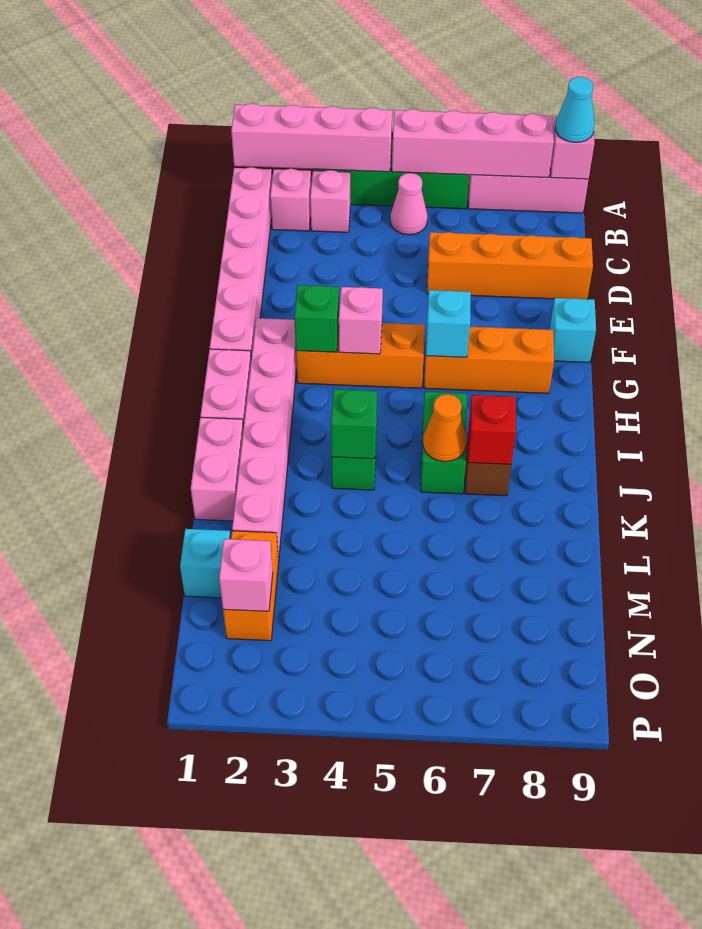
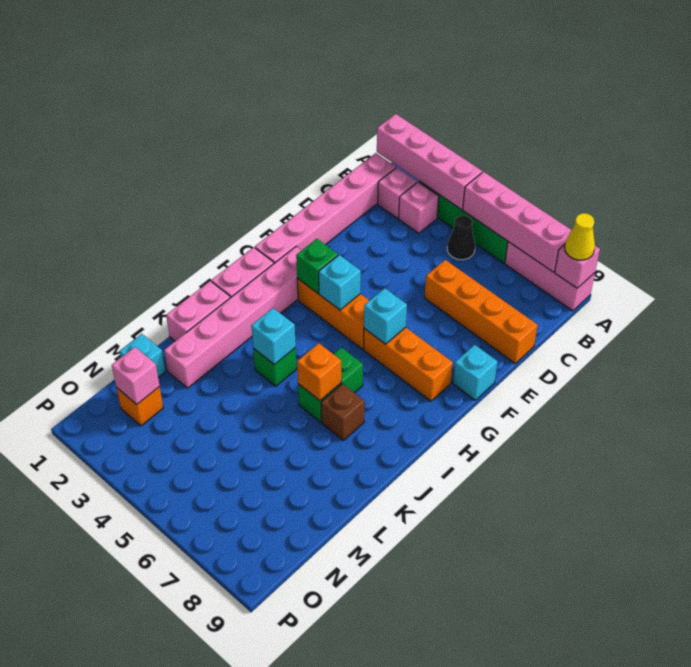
cyan 1x1 cone [555,77,595,142] -> yellow 1x1 cone [565,213,595,260]
pink 1x1 cone [390,173,428,235] -> black 1x1 cone [447,216,475,260]
pink 1x1 brick [339,287,383,354] -> cyan 1x1 brick [319,255,361,310]
green 1x1 brick [331,389,377,459] -> cyan 1x1 brick [251,308,296,365]
orange 1x1 cone [423,394,467,462] -> orange 1x1 brick [297,343,341,401]
red 1x1 brick [468,395,516,464] -> none
orange 1x2 brick [223,531,279,641] -> orange 1x1 brick [117,387,163,426]

